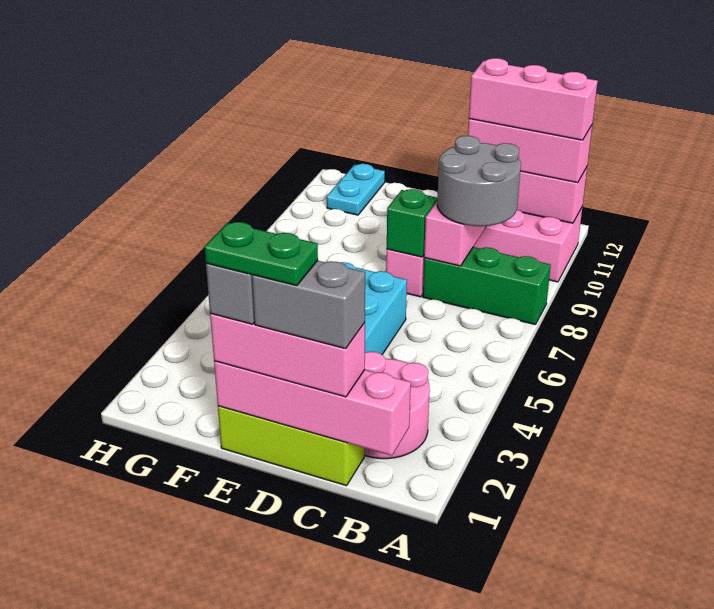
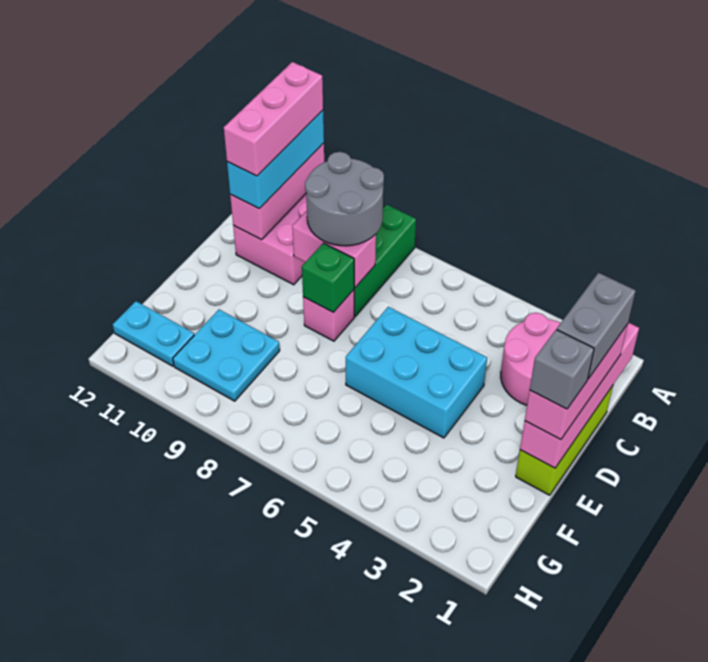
pink 1x3 brick [468,119,592,183] -> cyan 1x3 brick [227,110,324,209]
green 1x2 plate [205,222,318,286] -> none
none -> cyan 2x2 plate [173,310,280,401]

